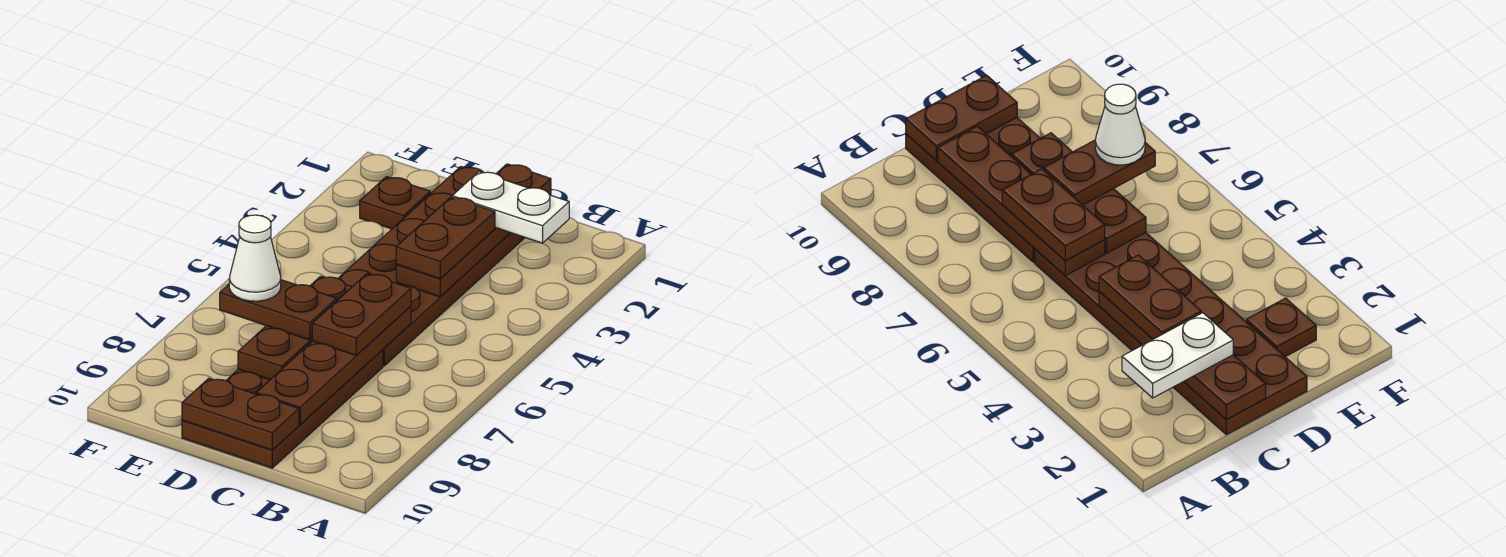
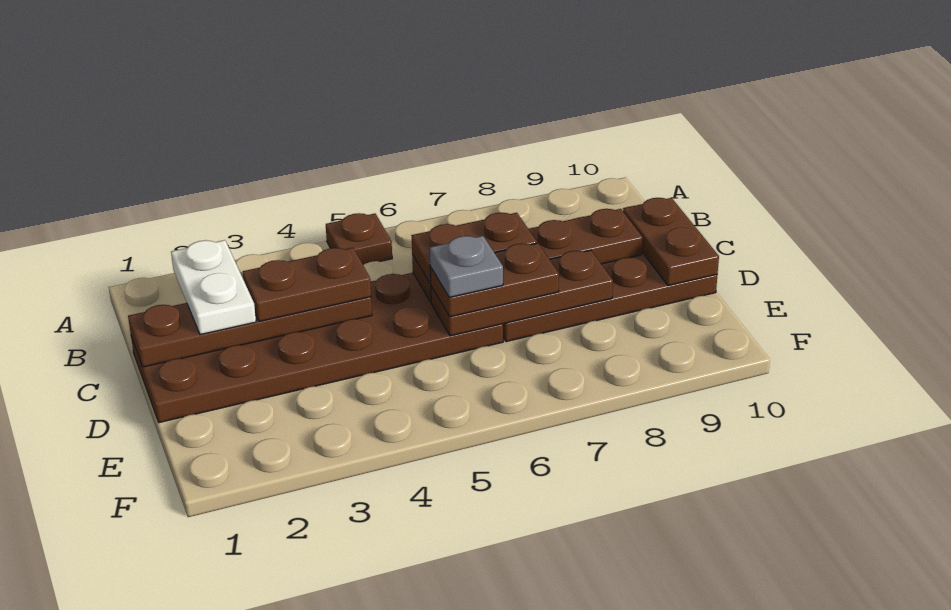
none -> grey 1x1 plate [430,236,503,297]
brown 1x2 plate [220,280,337,340] -> brown 1x2 plate turned to [430,243,559,317]
brown 1x1 plate [360,177,430,229] -> brown 1x1 plate moved to [326,213,392,265]
white 1x1 cone [229,215,281,301] -> none

